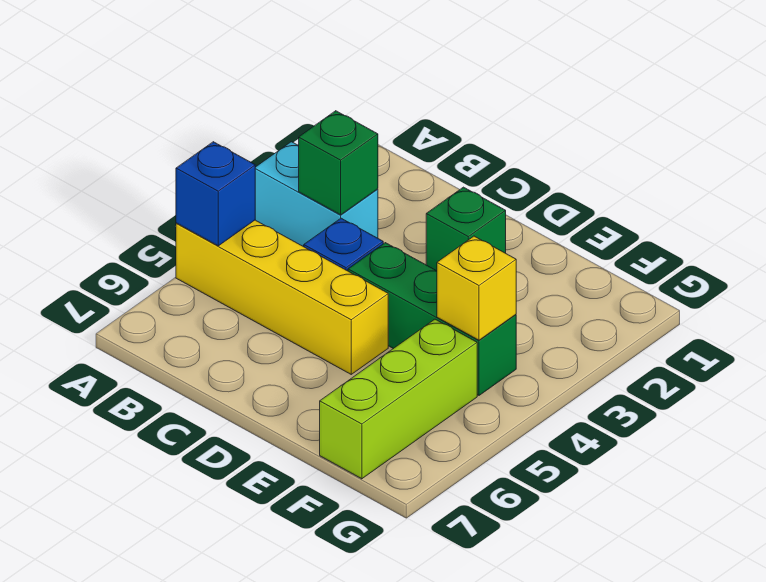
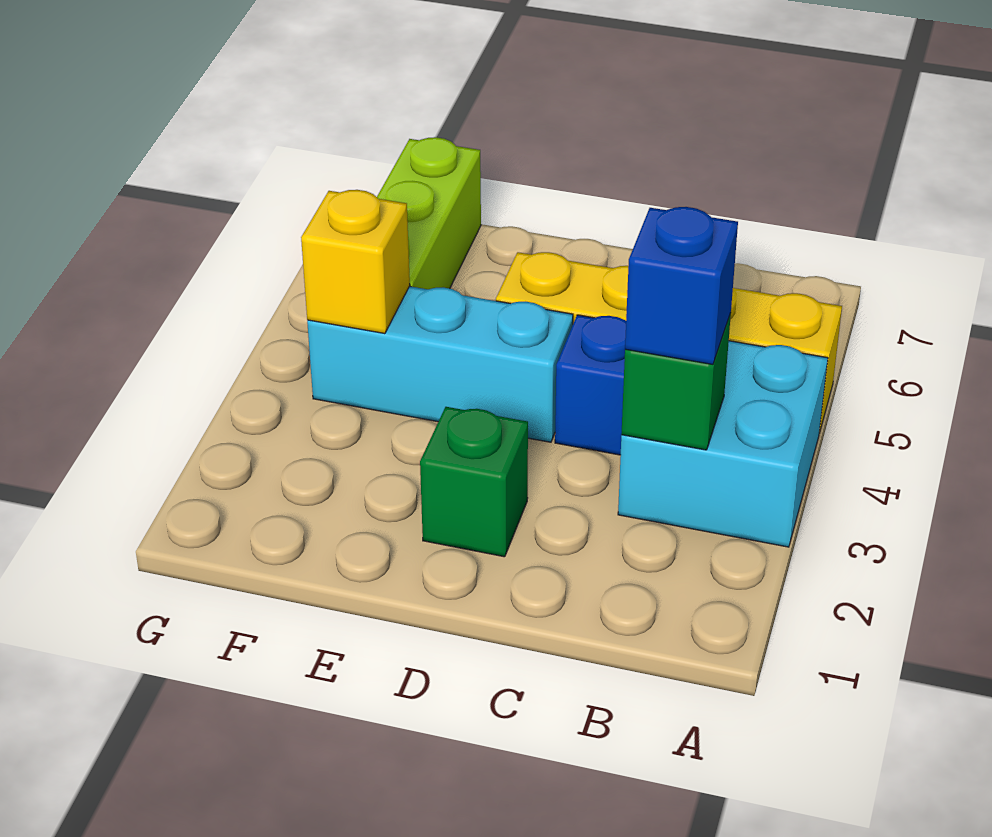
cyan 1x2 brick [255,142,378,247] -> cyan 2x2 brick [618,341,828,547]
blue 1x1 brick [176,142,255,246] -> blue 1x1 brick moved to [625,207,738,364]
green 1x3 brick [348,243,516,395] -> cyan 1x3 brick [307,286,573,442]

